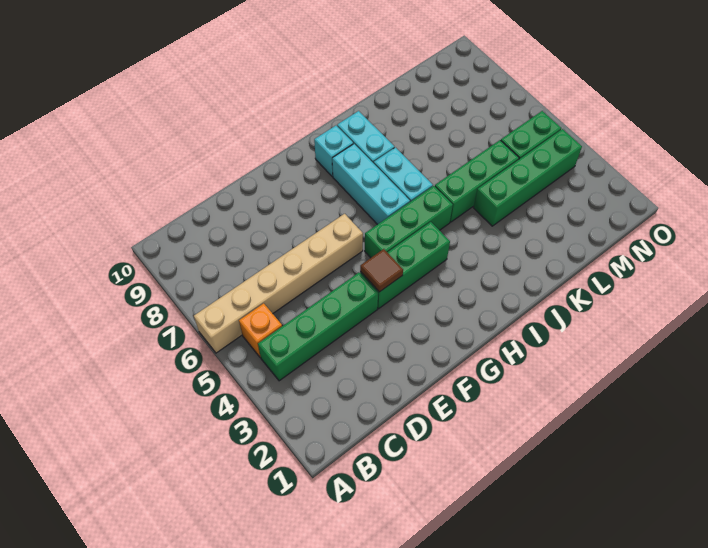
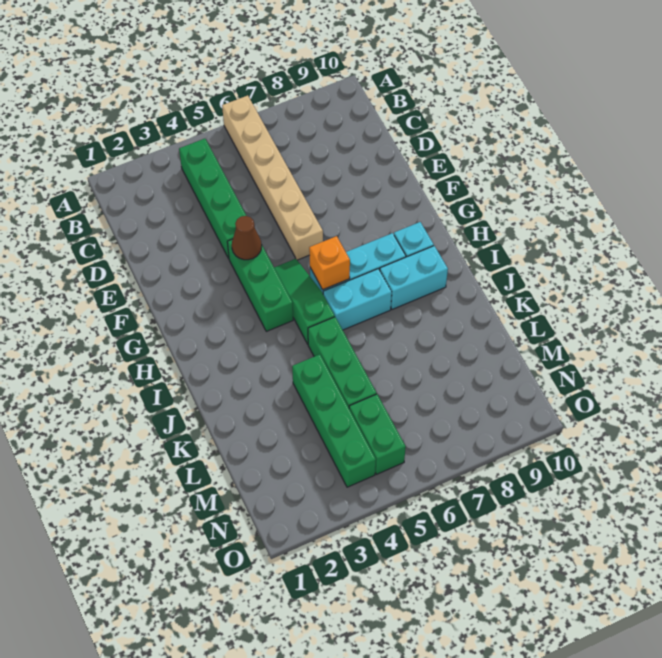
orange 1x1 brick [239,303,282,358] -> orange 1x1 brick moved to [309,236,350,289]
brown 1x1 tile [360,249,403,292] -> brown 1x1 cone [232,216,262,260]
green 1x3 brick [365,186,453,258] -> green 1x3 slope [274,259,335,344]

